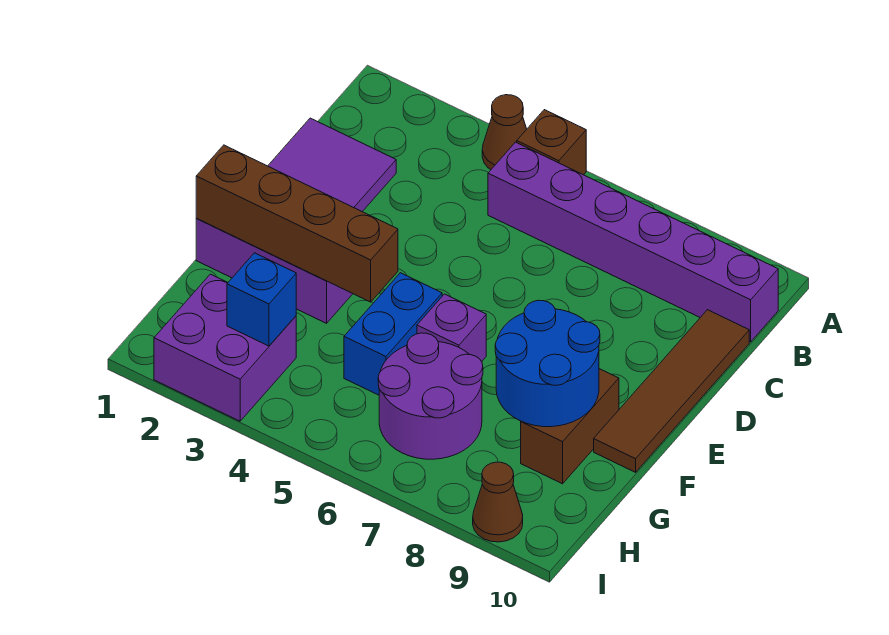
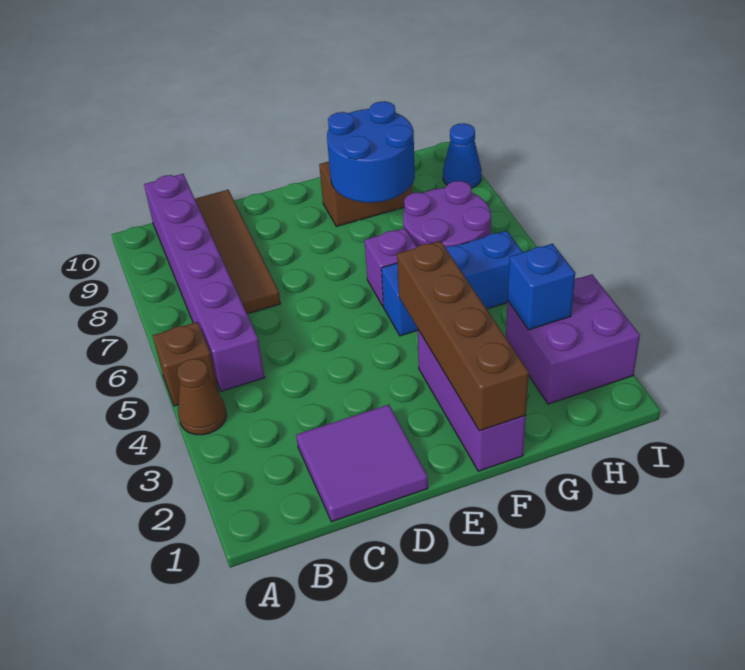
brown 1x4 tile [594,310,749,472] -> brown 1x4 tile turned to [195,190,280,314]
blue 1x2 brick [344,273,442,395] -> blue 1x3 brick [381,231,523,336]
brown 1x1 cone [473,462,523,542] -> blue 1x1 cone [443,123,482,188]

